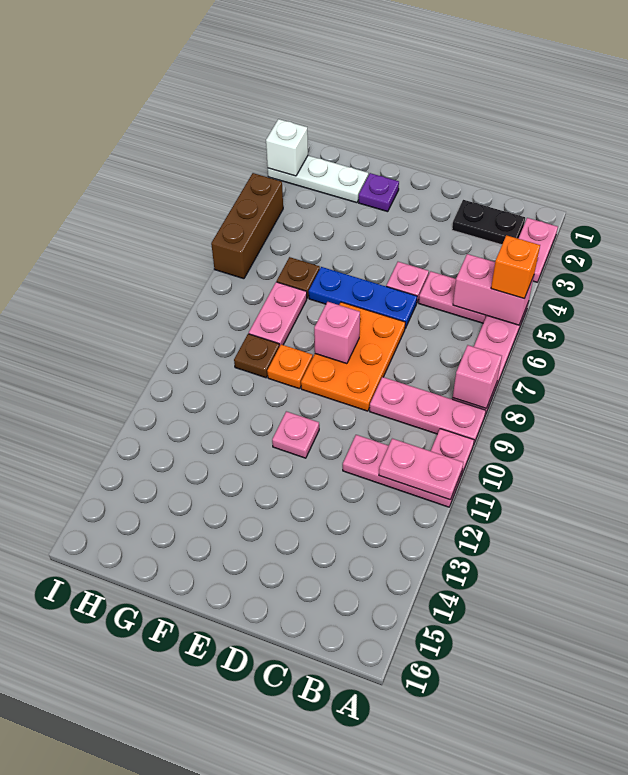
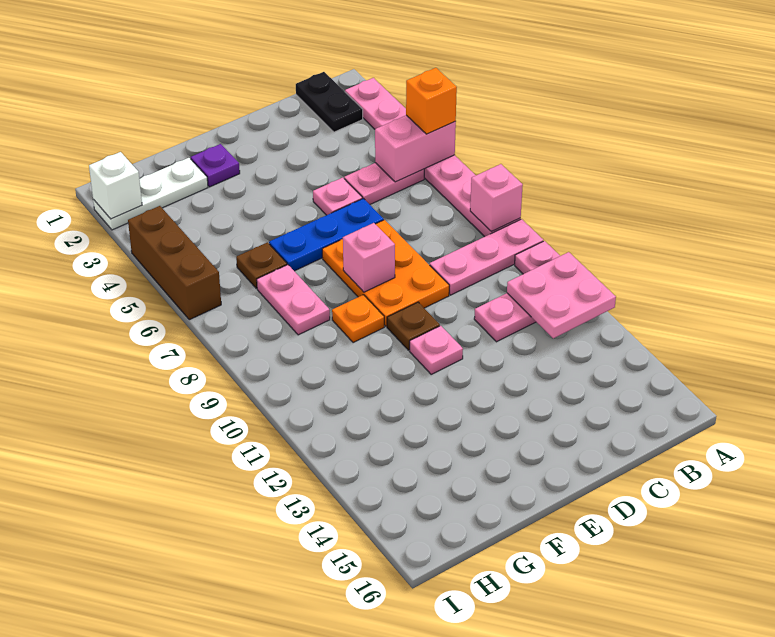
pink 1x2 plate [379,439,464,500] -> pink 2x2 plate [507,252,616,339]
black 1x2 plate [452,200,525,245] -> black 1x2 plate turned to [296,72,363,132]
brown 1x1 plate [234,334,279,378] -> brown 1x1 plate moved to [387,302,440,350]

